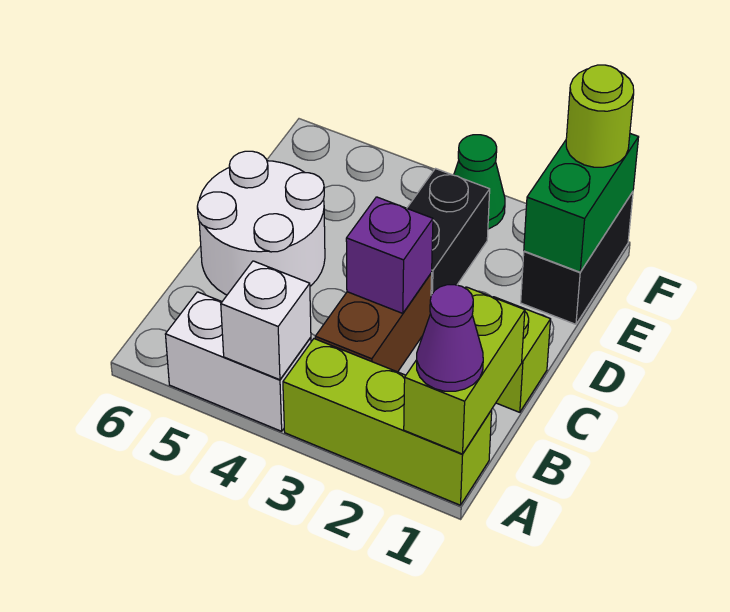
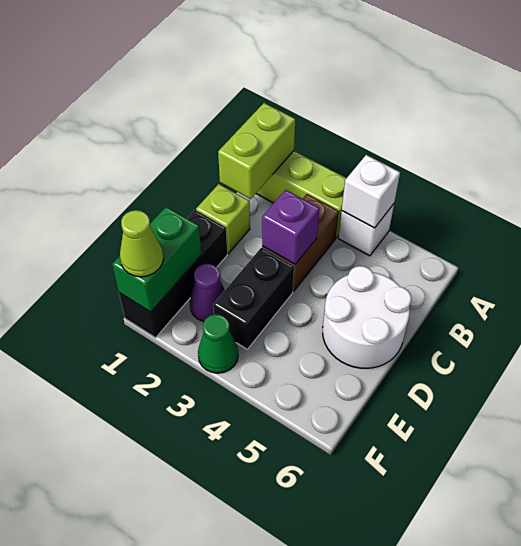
purple 1x1 cone [417,285,483,391] -> purple 1x1 cone moved to [190,264,225,322]
white 1x2 brick [165,292,311,431] -> white 1x1 brick [338,204,394,256]
black 1x2 brick [521,192,633,324] -> black 1x3 brick [119,210,227,338]
lime 1x1 round brick [566,65,634,167] -> lime 1x1 cone [120,210,163,277]

